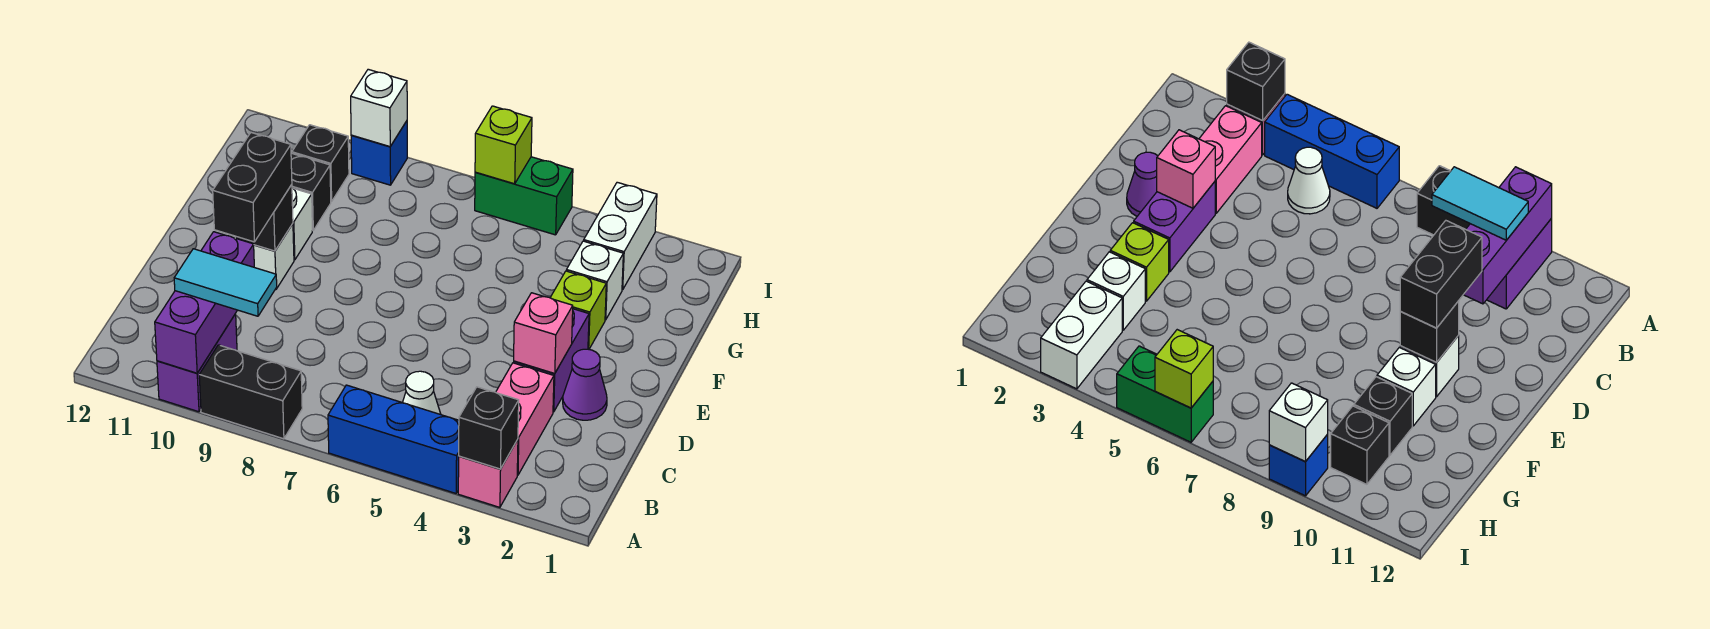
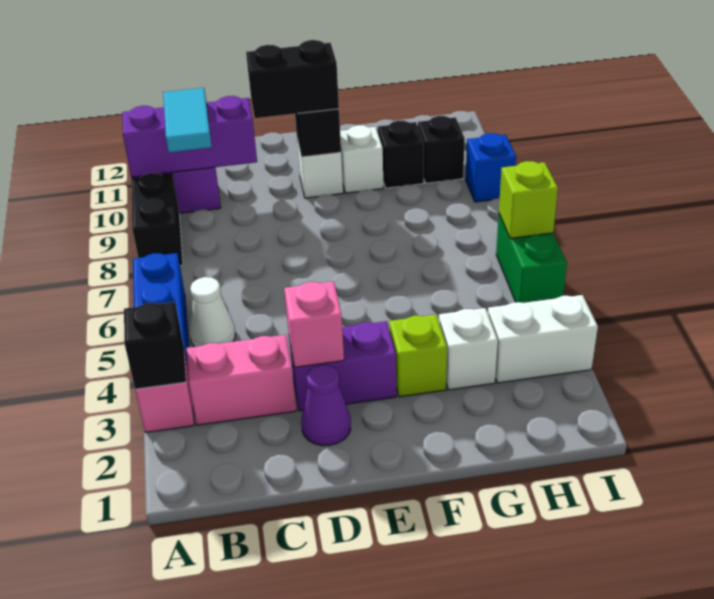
white 1x1 brick [351,69,407,147] -> none

